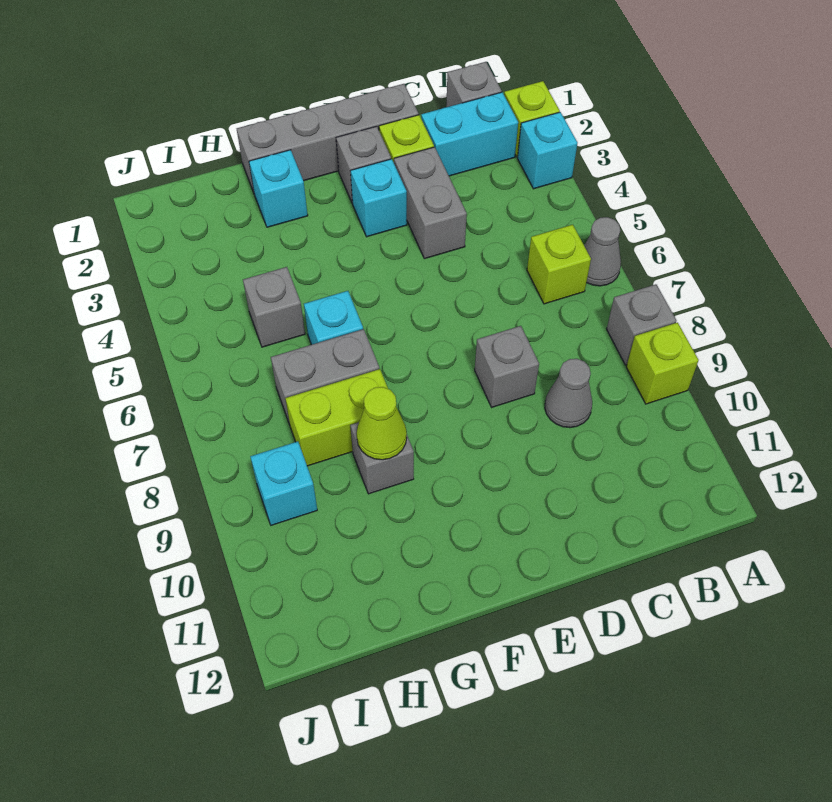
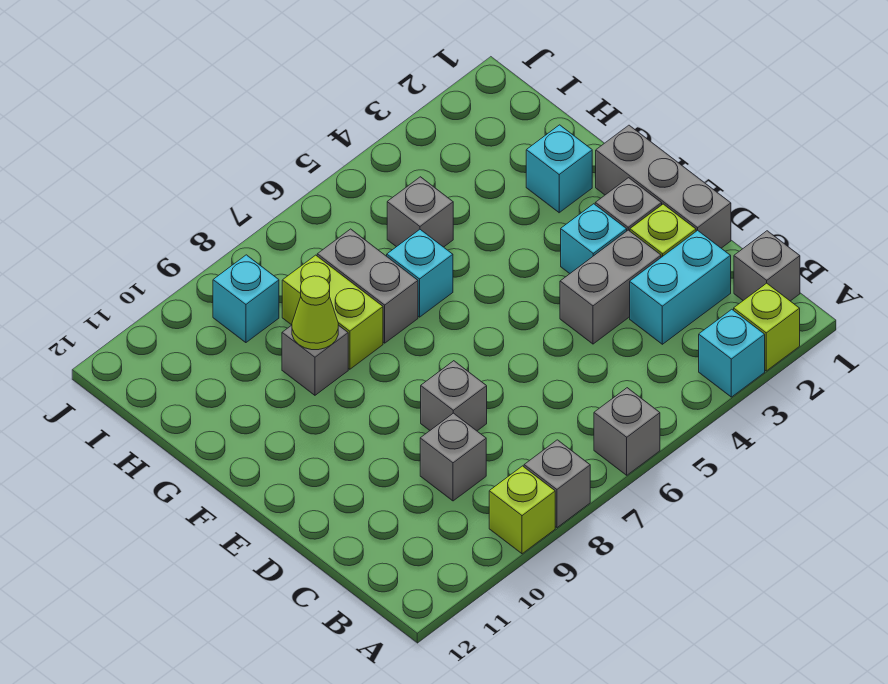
grey 1x1 cone [584,217,621,286] -> grey 1x1 brick [594,388,660,475]
cyan 1x2 brick [421,92,518,176] -> cyan 1x2 brick turned to [630,230,731,344]
lime 1x1 brick [527,225,591,304] -> none
grey 1x1 cone [545,359,592,428] -> grey 1x1 brick [420,413,486,501]
grey 1x4 brick [237,84,419,192] -> grey 1x3 brick [596,125,731,248]

